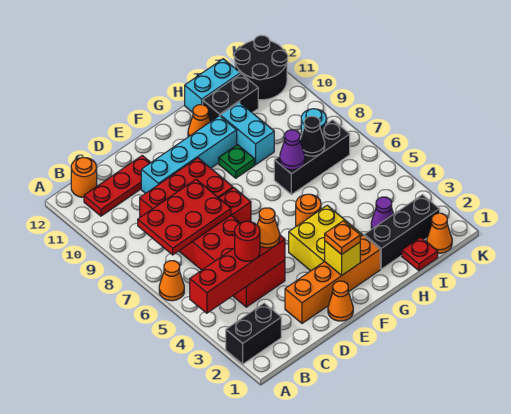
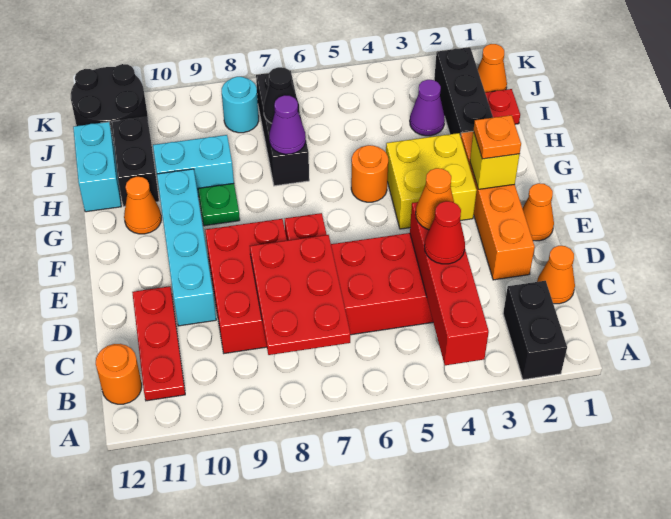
orange 1x1 cone [159,261,184,301] -> orange 1x1 cone moved to [537,246,575,304]
red 1x1 round brick [235,221,260,261] -> red 1x1 cone [424,201,465,264]

